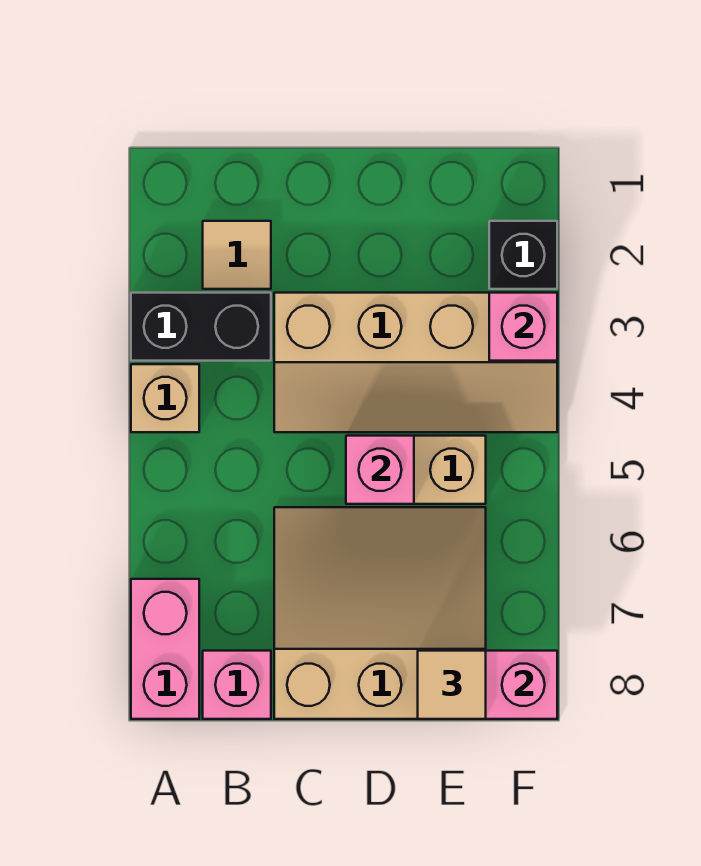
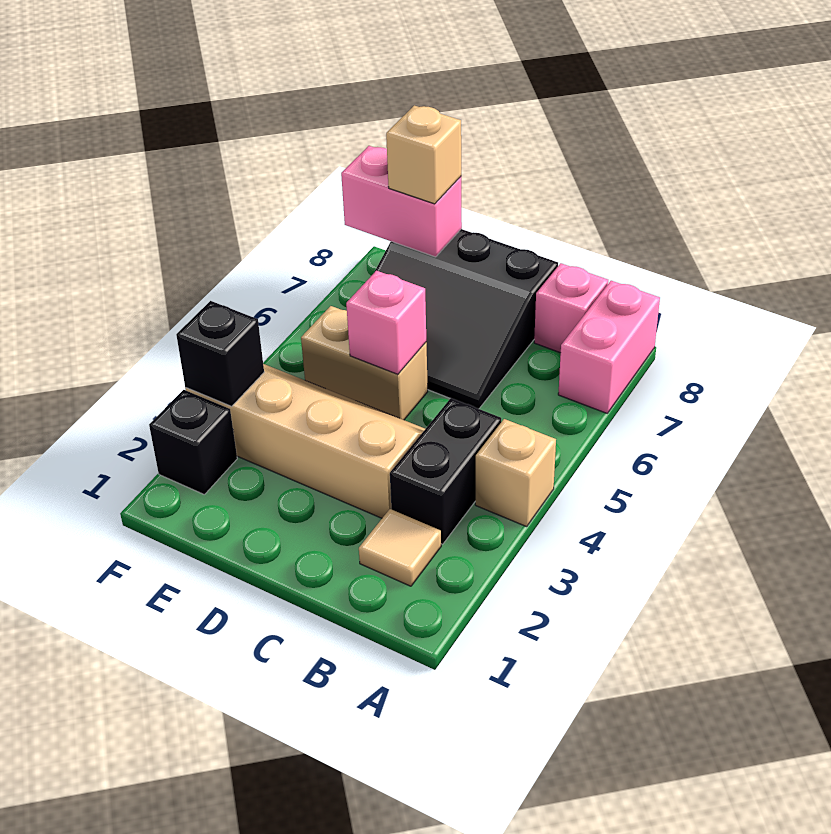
black 1x2 brick [131,293,271,361] -> black 1x2 brick turned to [390,398,501,544]
tan 3x3 slope [274,507,486,719] -> black 3x3 slope [374,229,558,409]
tan 1x1 tile [418,651,486,719] -> tan 1x1 brick [386,105,461,204]
pink 1x1 brick [489,293,557,361] -> black 1x1 brick [176,301,264,406]

